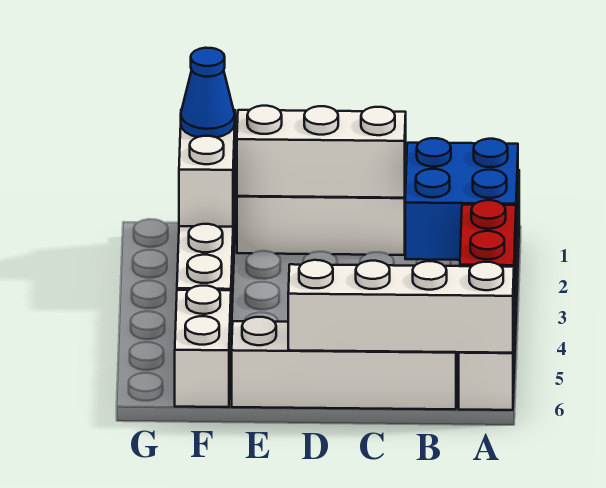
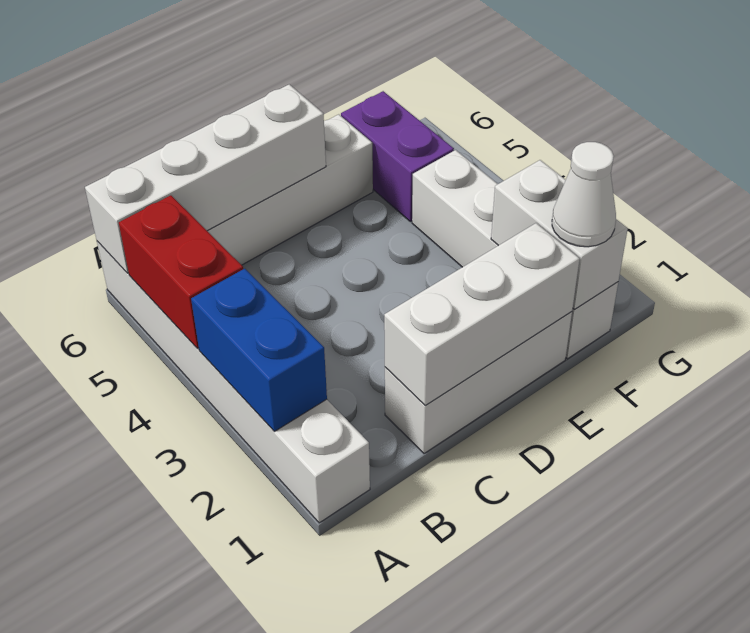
blue 2x2 brick [405,138,518,260] -> blue 1x2 brick [191,269,327,431]
blue 1x1 cone [181,48,235,138] -> white 1x1 cone [552,142,616,247]
white 1x2 brick [175,286,231,407] -> purple 1x2 brick [341,91,454,222]

